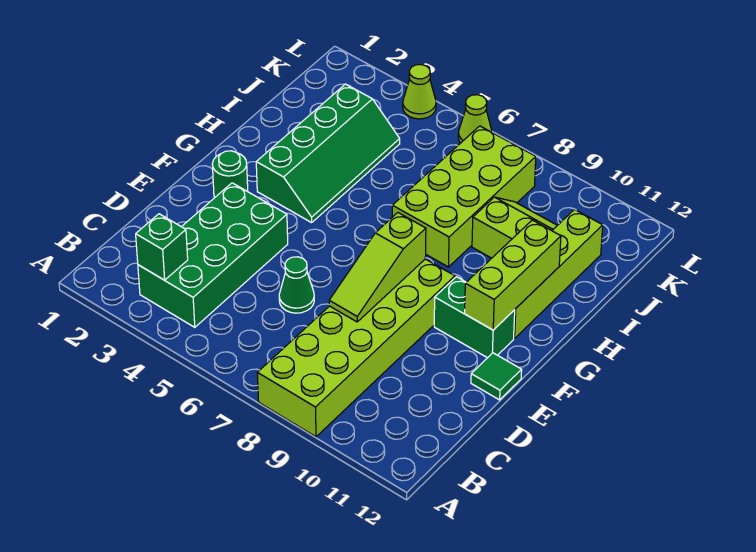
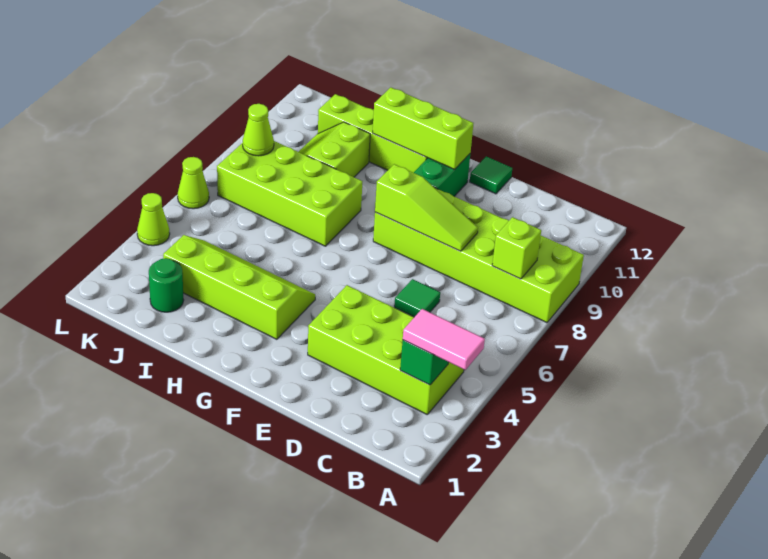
none -> pink 1x2 tile [403,309,485,370]
green 2x4 brick [138,183,288,327] -> lime 2x4 brick [308,285,464,414]
none -> lime 1x1 brick [492,217,541,279]
green 1x1 cone [279,257,314,313] -> green 1x1 tile [394,279,440,317]
green 1x1 round brick [212,151,248,198] -> green 1x1 round brick moved to [149,258,184,312]
green 2x4 slope [256,84,400,223] -> lime 2x4 slope [163,235,315,339]
none -> lime 1x1 cone [243,104,274,156]

